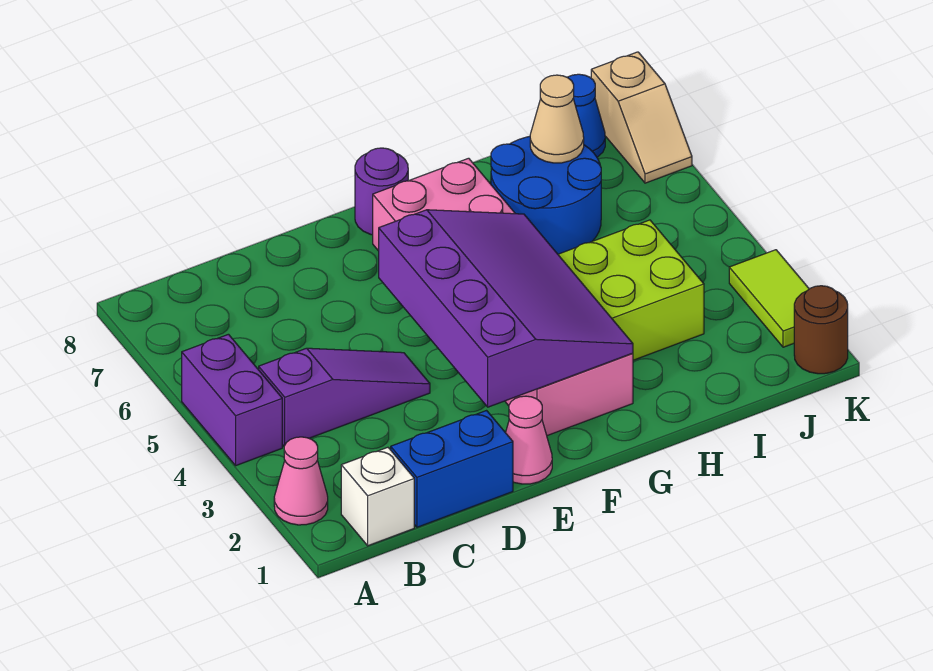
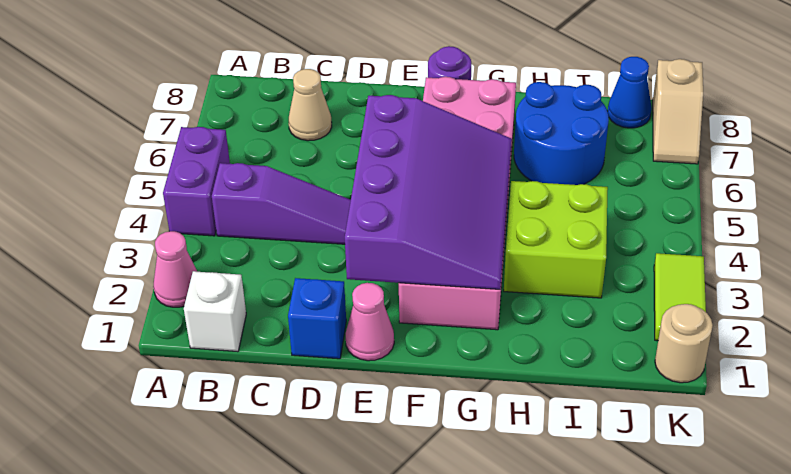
blue 1x2 brick [391,411,513,527] -> blue 1x1 brick [288,278,346,359]
tan 1x1 cone [530,75,584,163] -> tan 1x1 cone moved to [289,69,332,141]
brown 1x1 round brick [794,286,848,374] -> tan 1x1 round brick [655,304,713,383]

